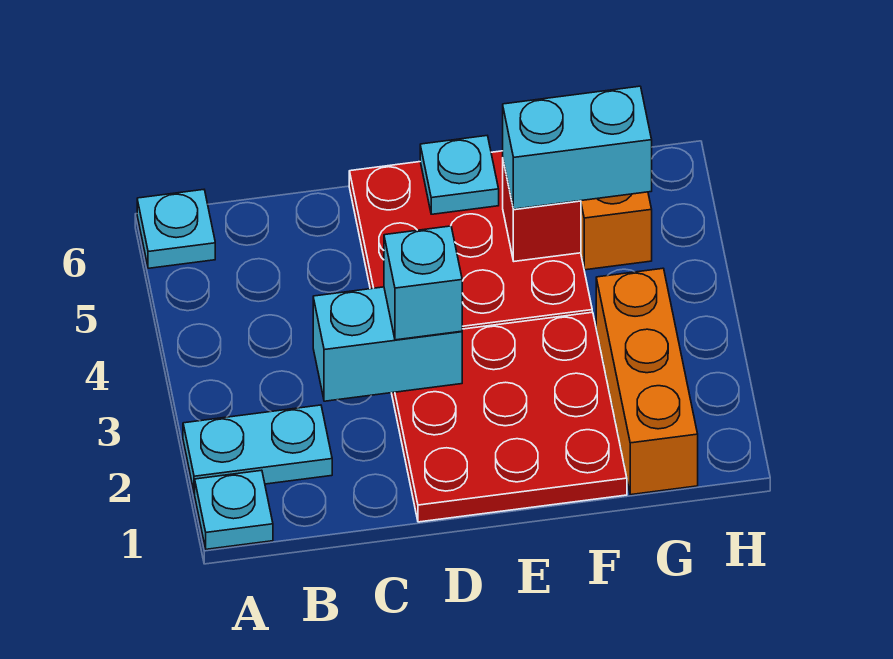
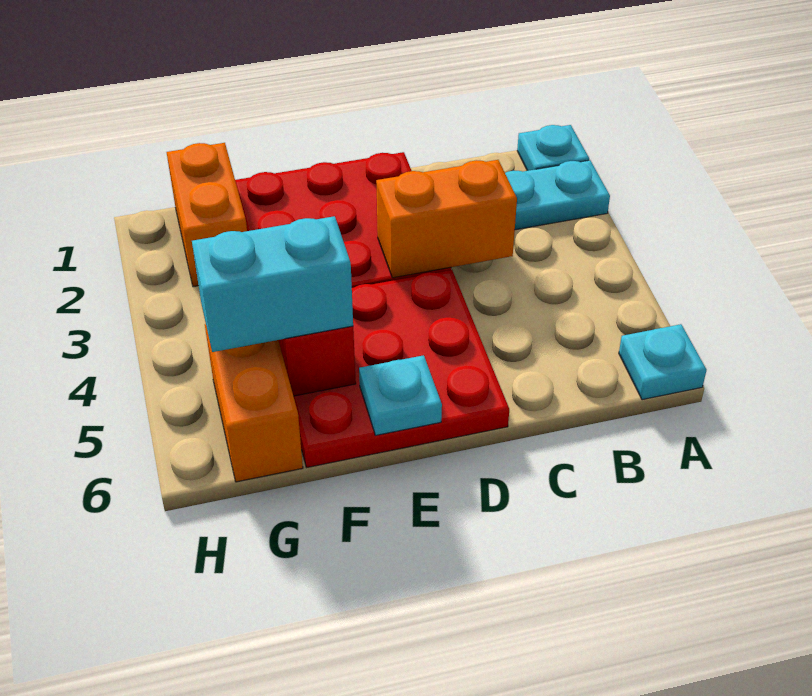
cyan 1x2 brick [313,287,462,401] -> orange 1x2 brick [376,160,517,278]
cyan 1x1 brick [384,226,462,340] -> none
orange 1x3 brick [596,268,698,495] -> orange 1x2 brick [167,143,247,287]

